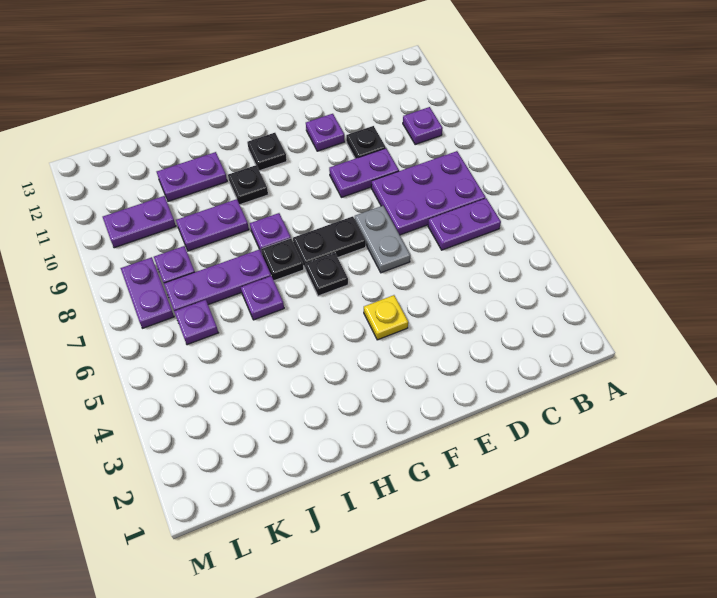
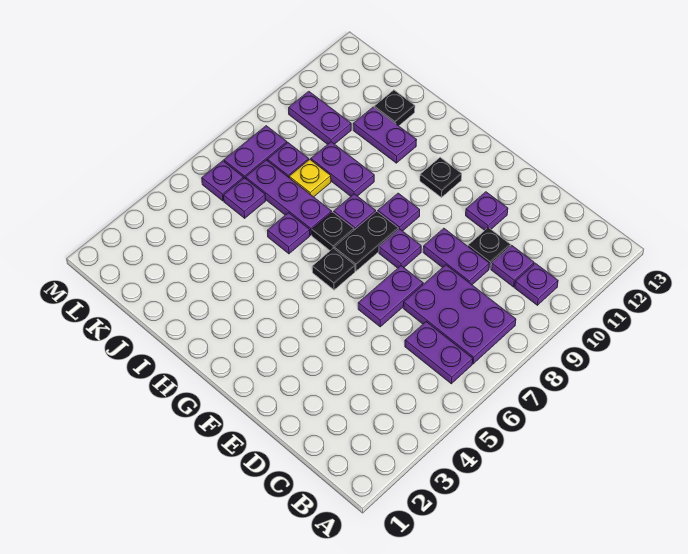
none -> purple 1x1 plate [491,245,534,287]
grey 1x2 plate [355,206,410,273] -> purple 1x2 plate [358,266,423,327]
yellow 1x1 plate [364,295,408,340] -> yellow 1x1 plate moved to [289,159,331,197]
black 1x2 plate [293,216,366,269] -> black 1x2 plate turned to [334,211,398,271]
none -> purple 1x1 plate [379,229,421,268]
none -> purple 1x1 plate [378,193,420,231]
black 1x1 plate [228,165,268,205] -> black 1x1 plate moved to [374,90,415,126]
none -> purple 1x1 plate [202,161,243,201]

